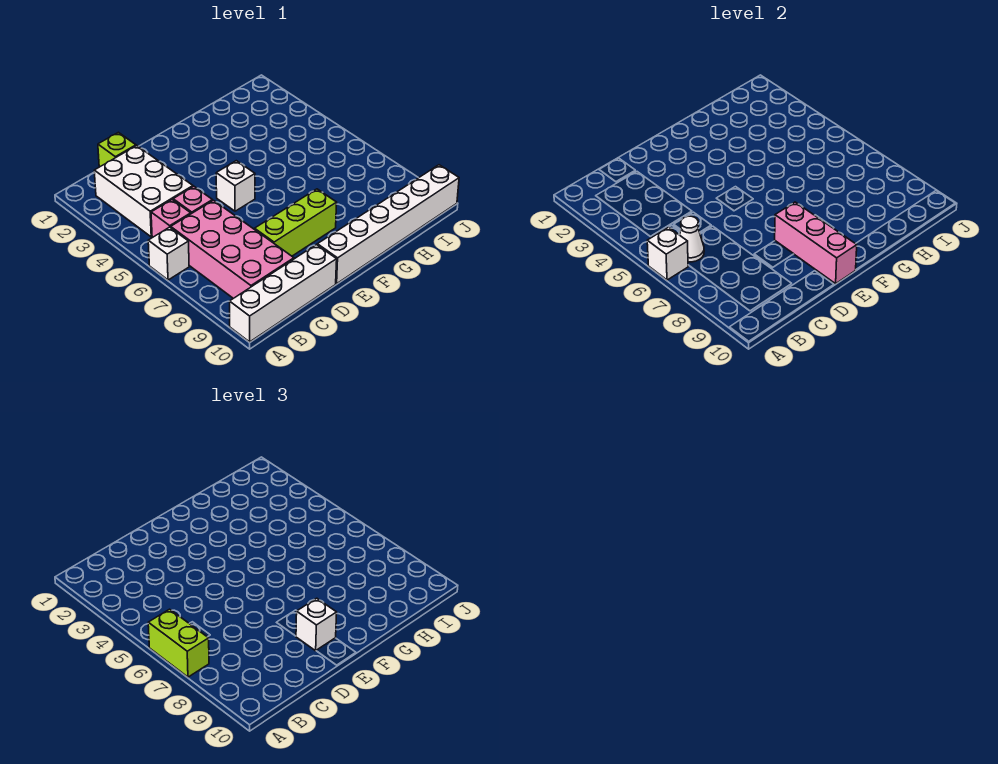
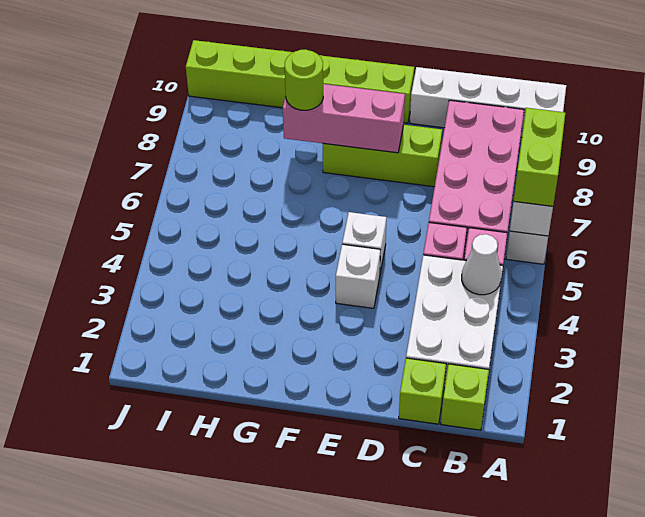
none -> lime 1x1 brick [441,364,489,430]
white 1x1 cone [680,216,704,262] -> white 1x1 cone moved to [462,234,502,295]
pink 1x3 brick [775,202,857,284] -> pink 1x3 brick turned to [283,84,405,153]
white 1x1 brick [296,598,337,651] -> white 1x1 brick moved to [336,244,380,308]
white 1x6 brick [317,165,459,284] -> lime 1x6 brick [186,40,414,123]
none -> lime 1x1 round brick [285,49,323,110]

